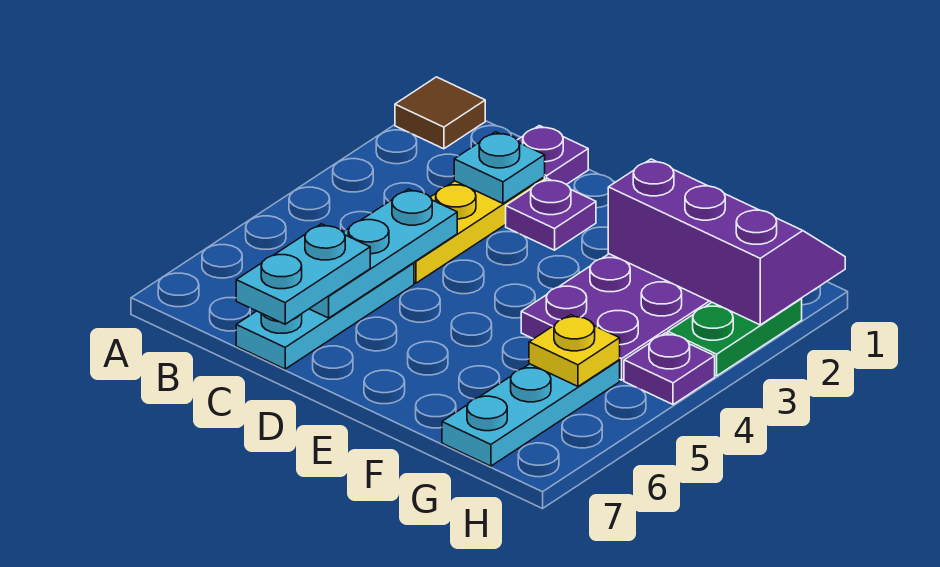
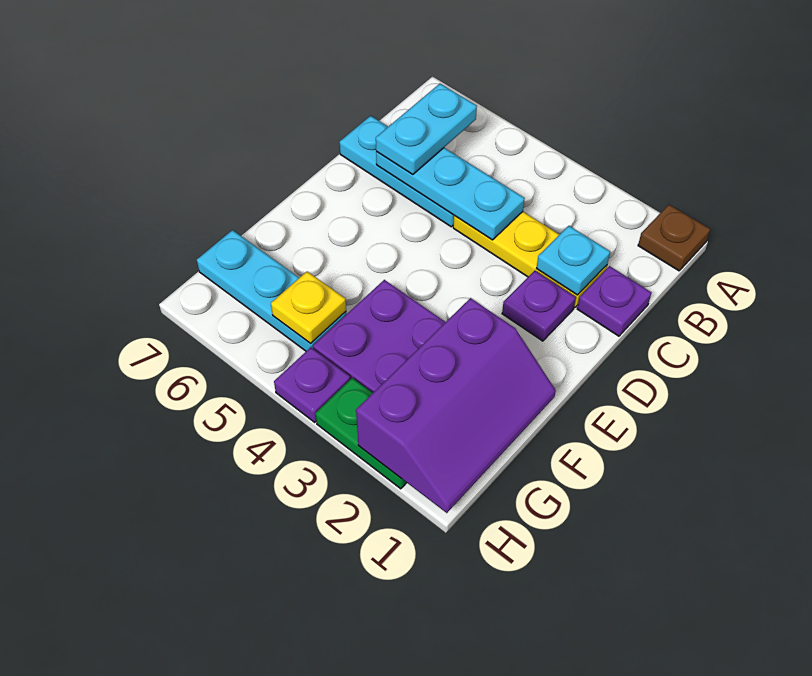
brown 1x1 tile [395,77,485,149] -> brown 1x1 plate [638,205,710,271]
cyan 1x2 plate [236,224,370,324] -> cyan 1x2 plate turned to [376,84,477,174]

